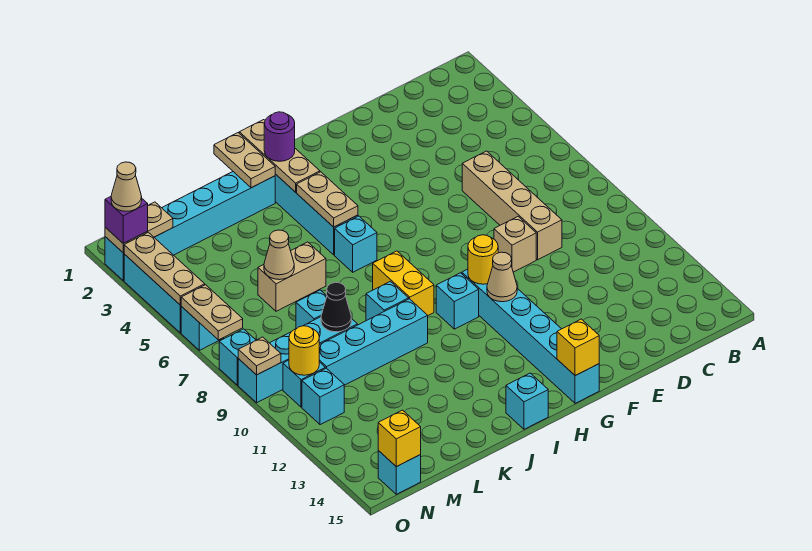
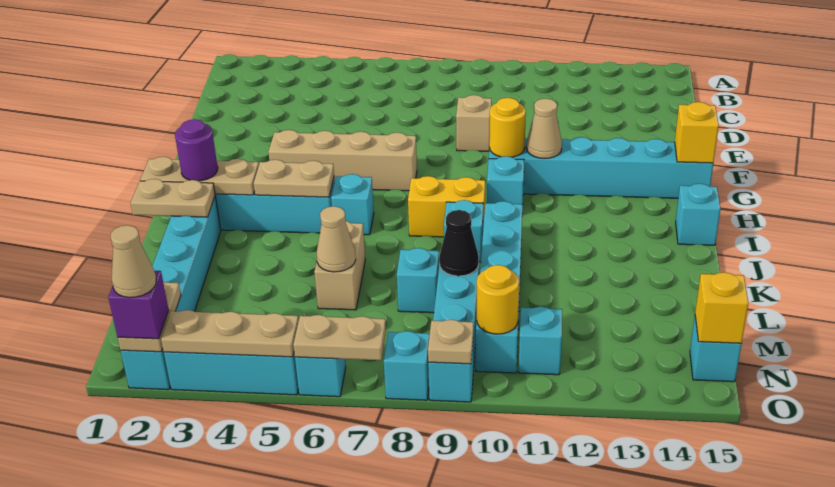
tan 1x4 brick [462,151,562,260] -> tan 1x4 brick moved to [268,130,417,191]

